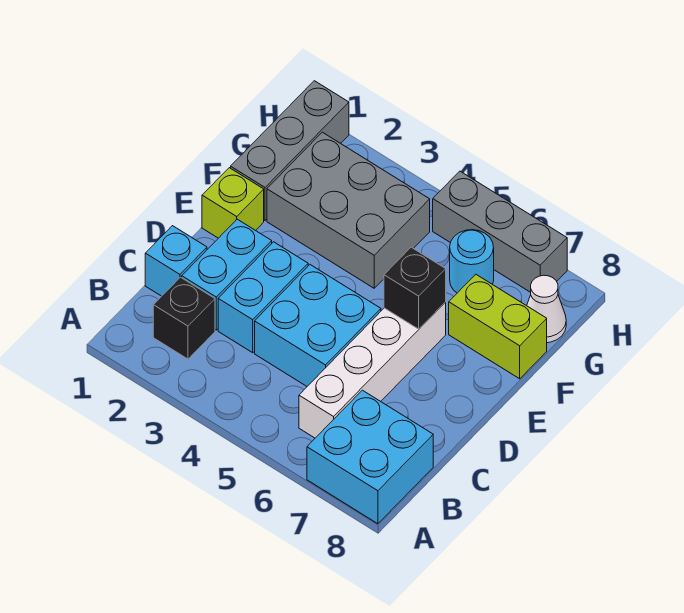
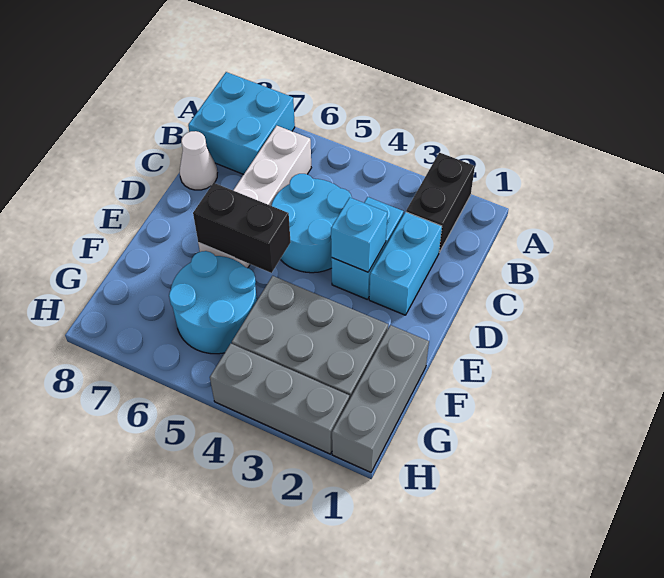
black 1x1 brick [153,277,215,359] -> black 1x2 brick [406,153,475,252]
cyan 1x1 brick [145,226,207,296] -> cyan 1x1 brick moved to [331,198,387,272]
cyan 2x2 brick [255,265,381,386] -> cyan 2x2 round brick [271,174,352,273]
lime 1x1 brick [202,168,264,238] -> none
black 1x1 brick [384,247,446,329] -> black 1x2 brick [193,183,291,273]
lime 1x2 brick [449,274,547,379] -> none
cyan 1x1 round brick [450,230,494,293] -> cyan 2x2 round brick [169,251,257,354]
white 1x1 cone [527,275,566,343] -> white 1x1 cone moved to [180,131,217,190]
grey 1x3 brick [433,171,567,292] -> grey 1x3 brick moved to [210,344,349,454]

